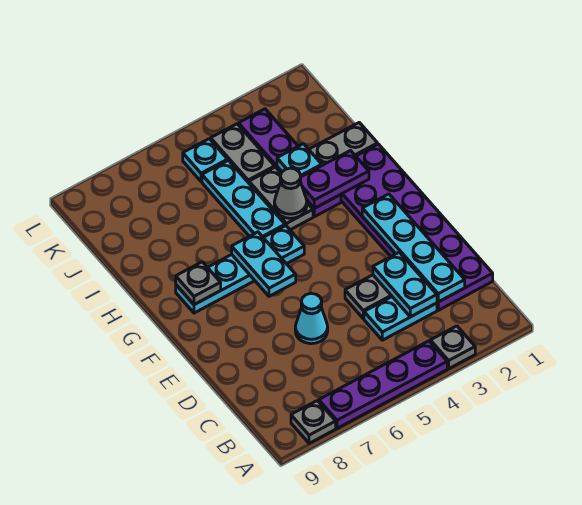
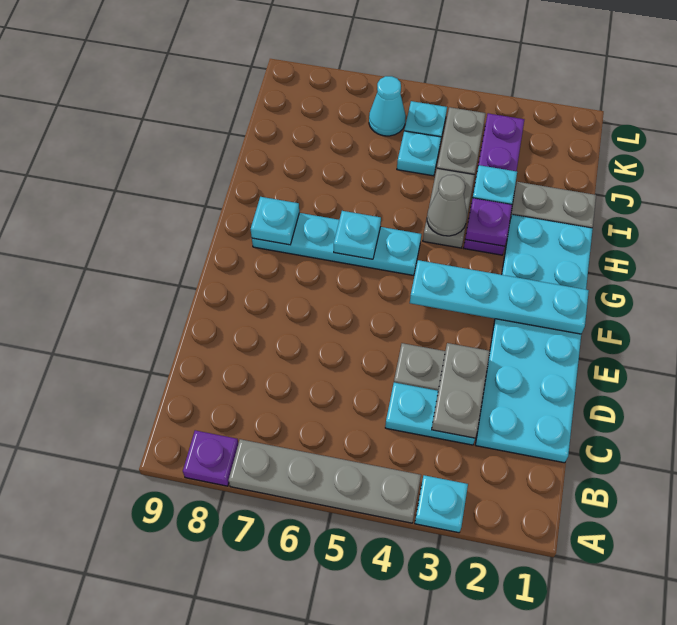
grey 1x1 plate [430,326,475,368] -> cyan 1x1 plate [415,475,468,533]
purple 1x4 plate [319,341,447,428] -> grey 1x4 plate [229,439,421,523]
grey 1x1 plate [291,401,336,443] -> purple 1x1 plate [183,430,238,486]
purple 2x6 plate [341,144,493,310] -> cyan 2x6 plate [476,215,593,463]
cyan 1x4 plate [362,194,465,302] -> cyan 1x4 plate turned to [410,260,589,334]
cyan 1x2 plate [373,252,437,317] -> grey 1x2 plate [432,343,490,438]
cyan 1x1 cone [295,294,328,344] -> cyan 1x1 cone moved to [369,76,406,136]
cyan 1x2 plate [232,232,296,296] -> cyan 1x1 plate [334,211,381,259]
grey 1x1 plate [176,262,221,305] -> cyan 1x1 plate [251,197,299,245]
purple 1x2 plate [300,151,369,208] -> purple 1x1 plate [465,198,512,246]
cyan 1x3 plate [202,160,285,237] -> cyan 1x1 plate [397,131,441,176]

